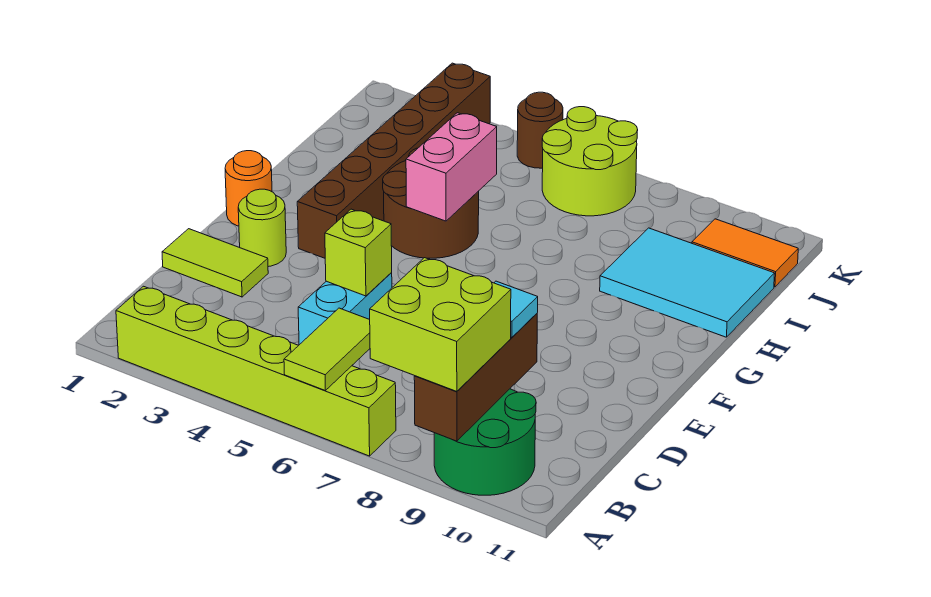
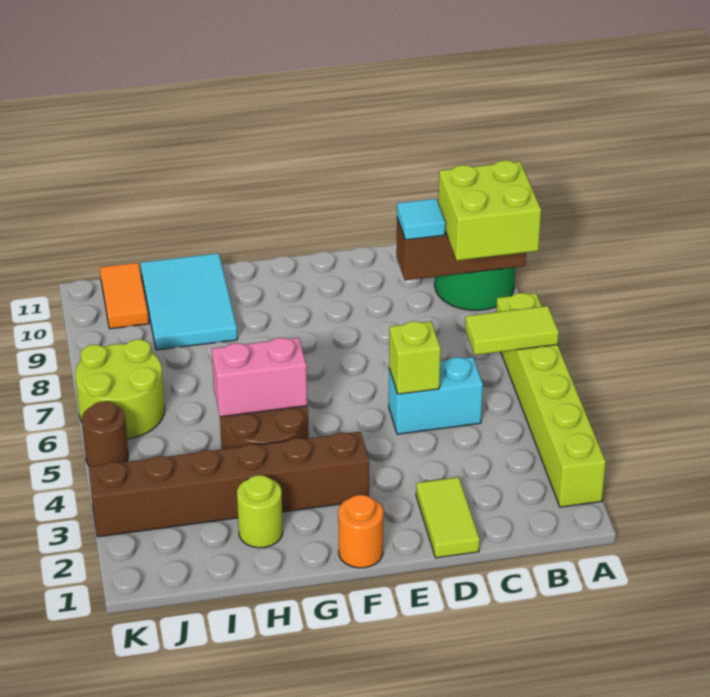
lime 1x1 round brick [238,189,286,267] -> lime 1x1 round brick moved to [237,475,283,548]

